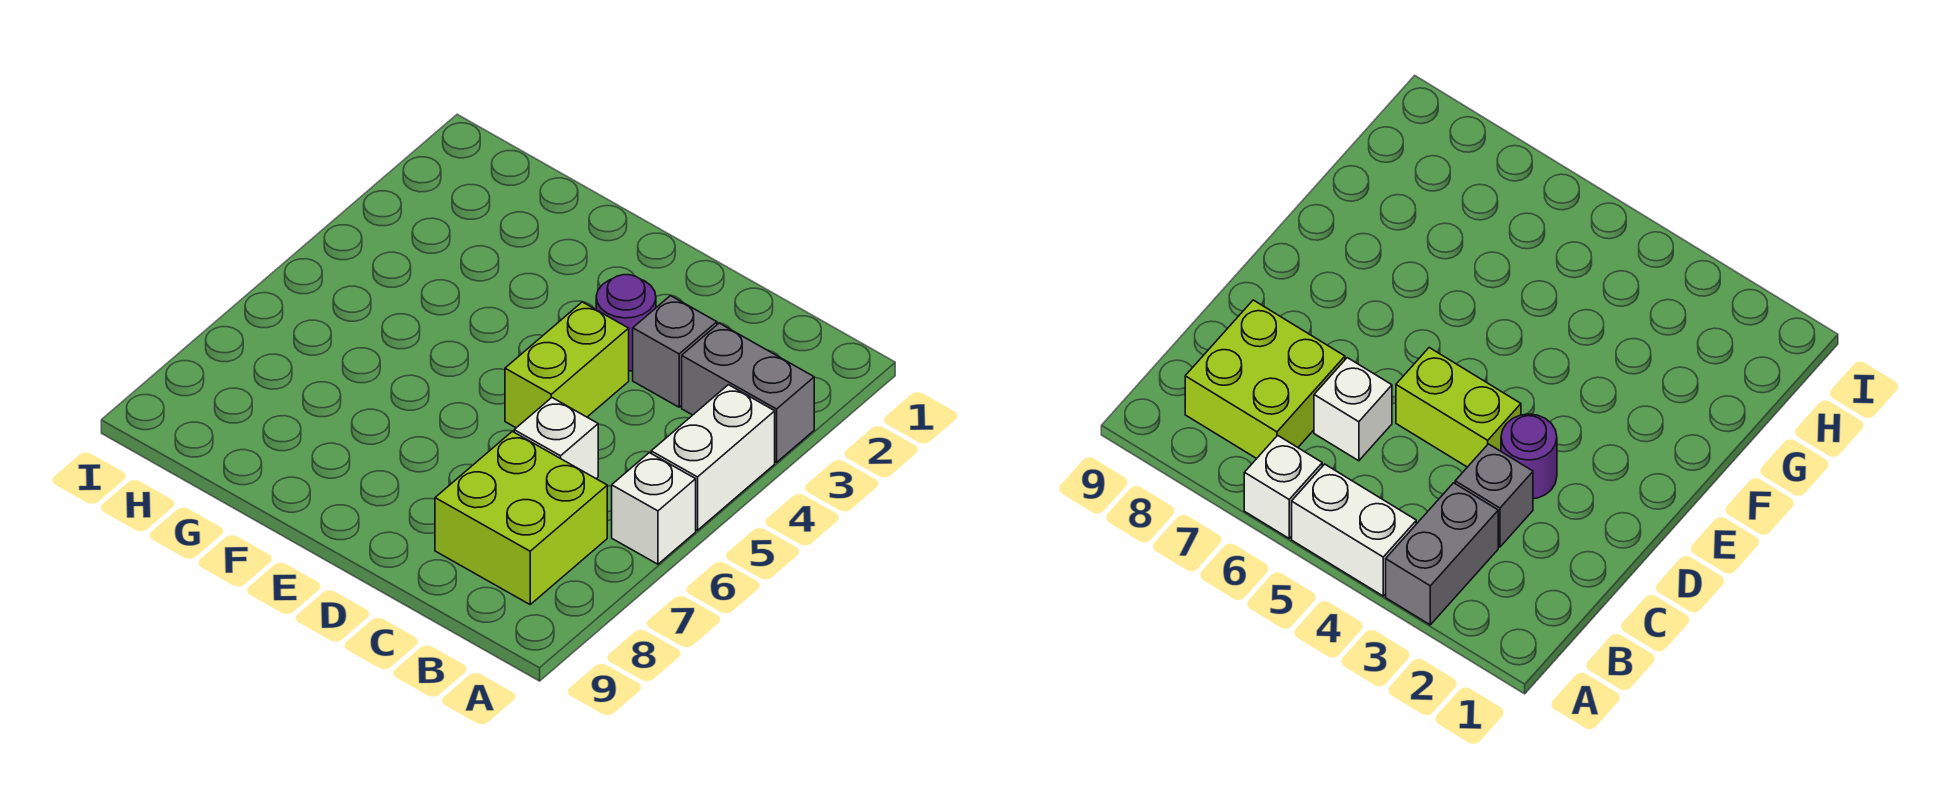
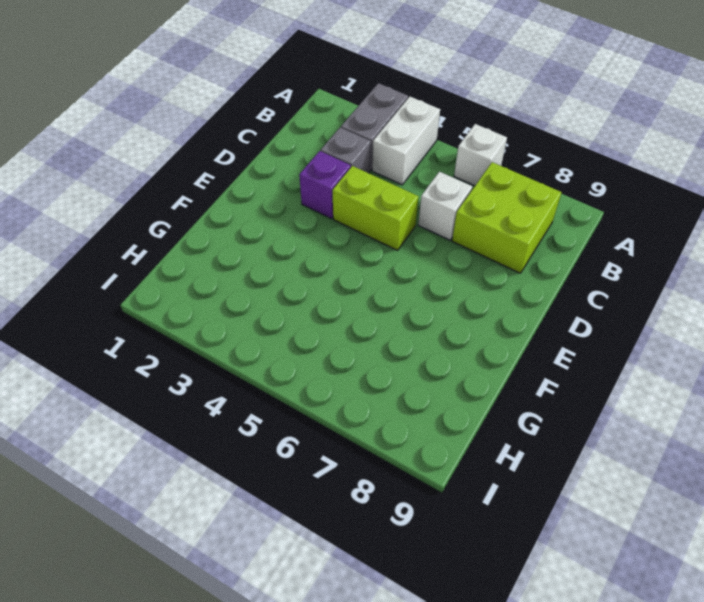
white 1x2 brick [651,385,775,530] -> white 1x2 brick turned to [372,97,440,185]
purple 1x1 round brick [596,275,656,371] -> purple 1x1 brick [299,151,351,219]

